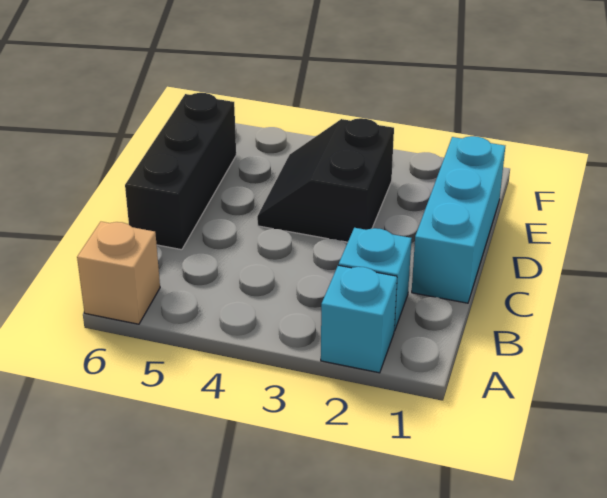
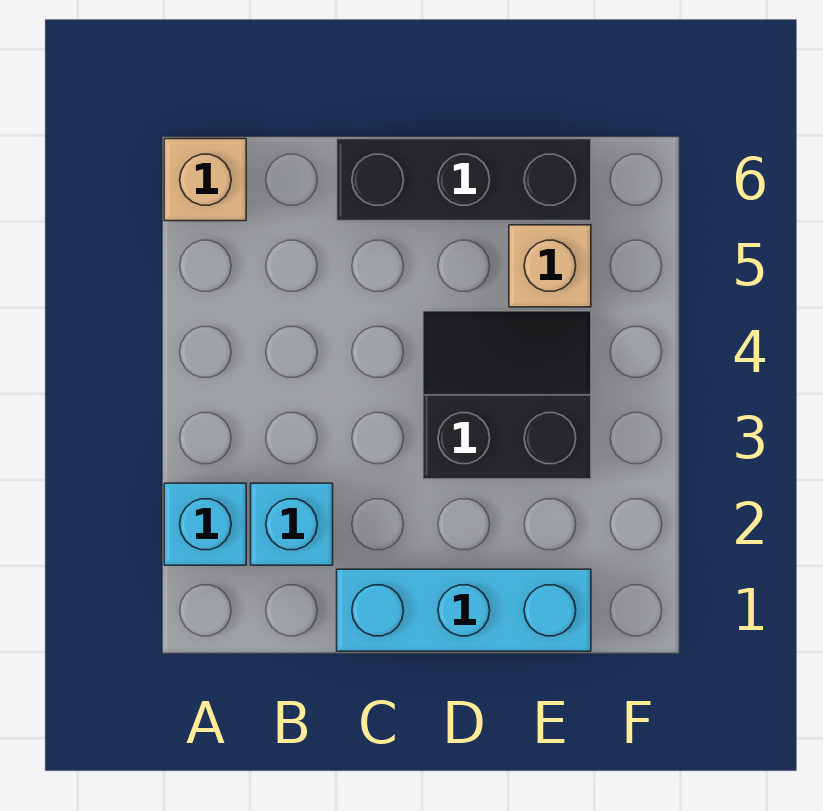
none -> tan 1x1 brick [509,225,591,307]

